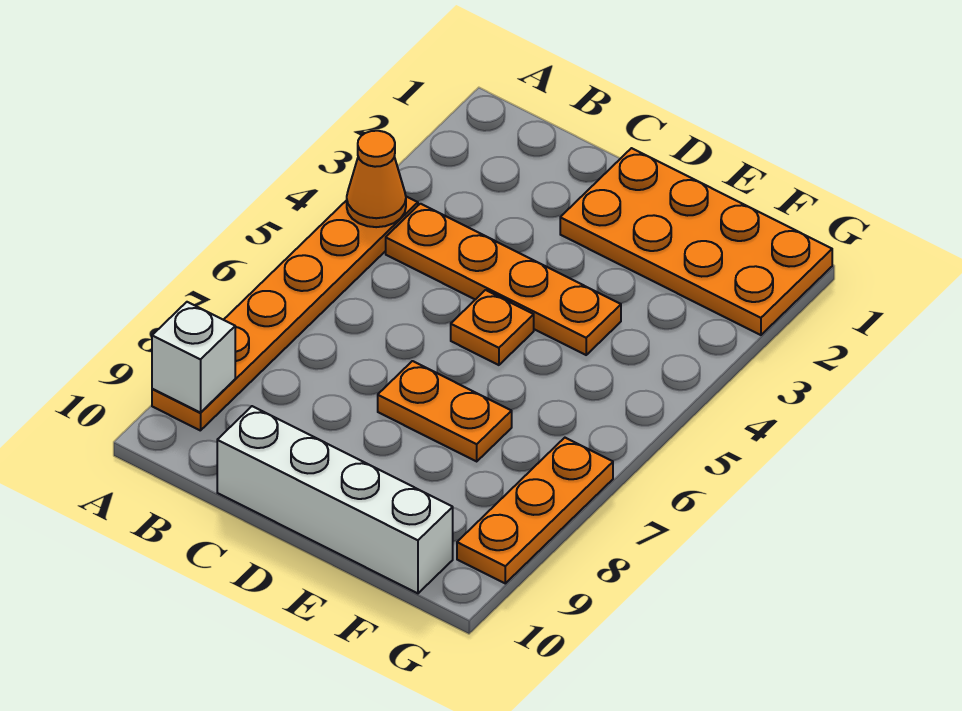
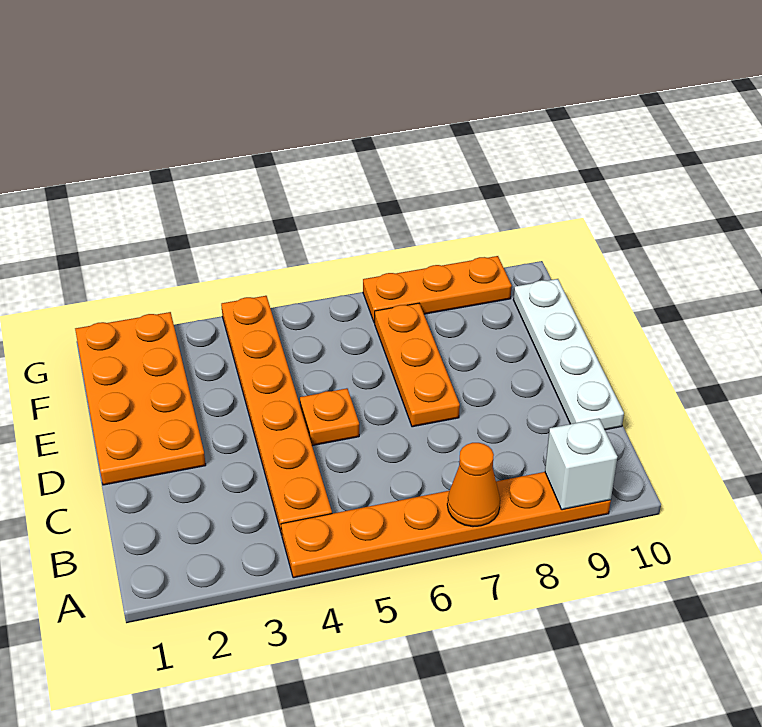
orange 1x1 cone [347,131,406,227] -> orange 1x1 cone moved to [447,443,500,527]
orange 1x4 plate [386,204,621,355] -> orange 1x6 plate [221,296,332,535]
white 1x4 brick [217,406,453,593] -> white 1x4 plate [513,279,624,430]
orange 1x2 plate [378,361,512,461] -> orange 1x3 plate [375,303,460,427]

